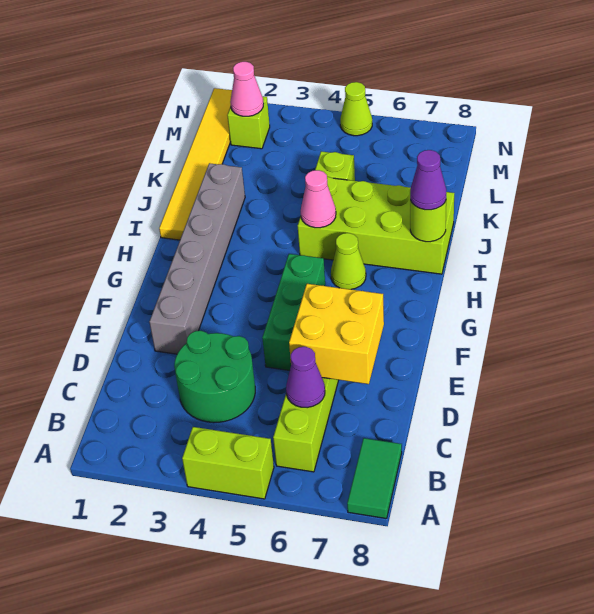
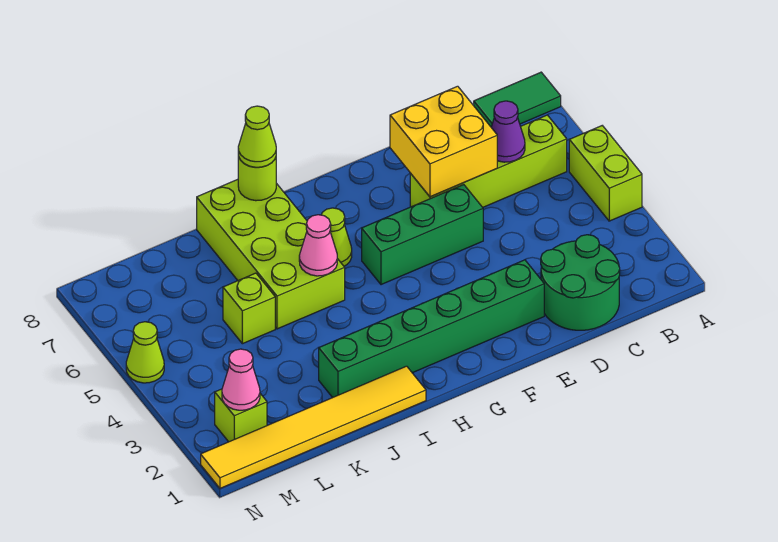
green 2x2 round brick [174,331,255,423] -> green 2x2 round brick moved to [541,235,620,330]
grey 1x6 brick [149,163,245,354] -> green 1x6 brick [319,260,544,398]
purple 1x1 cone [410,150,446,210] -> lime 1x1 cone [238,106,276,167]

